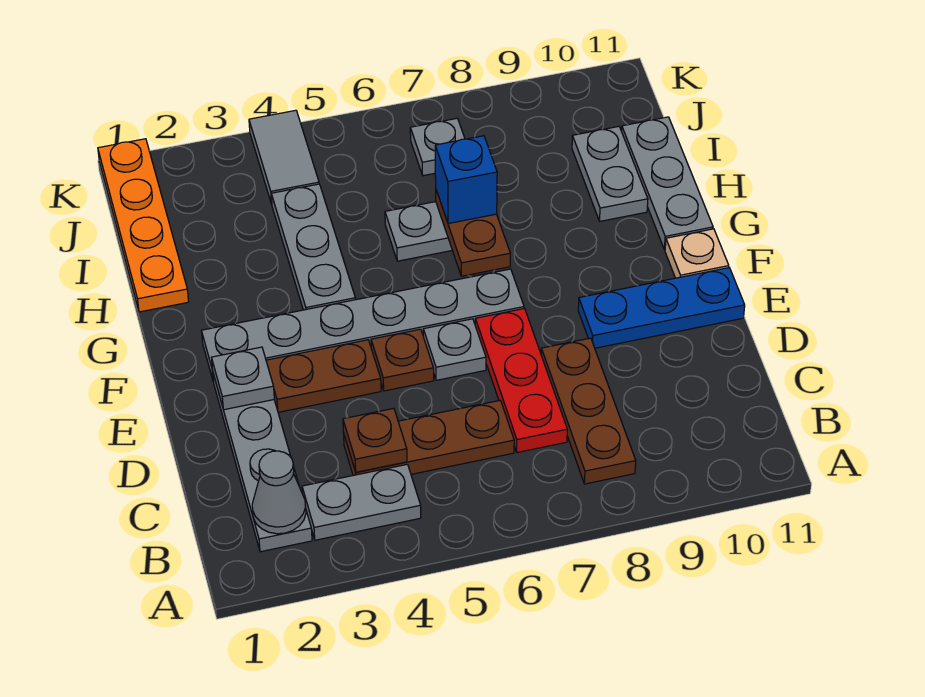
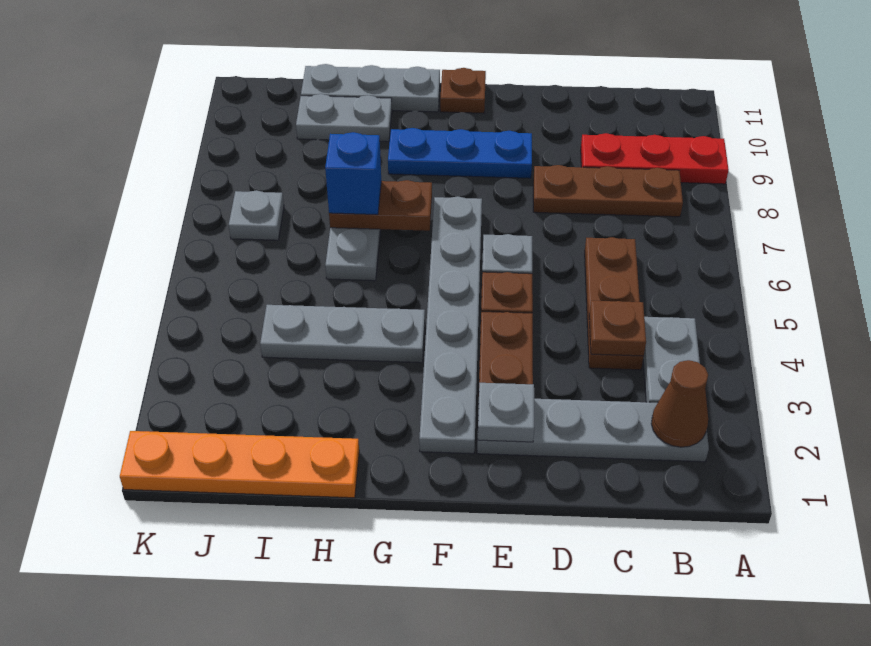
grey 1x1 cone [252,451,306,534] -> brown 1x1 cone [651,360,708,447]
red 1x3 plate [475,309,567,452] -> red 1x3 plate moved to [581,133,729,184]
blue 1x3 plate [578,268,745,348] -> blue 1x3 plate turned to [388,128,532,178]
tan 1x1 plate [665,229,729,278] -> brown 1x1 plate [440,68,486,113]
grey 1x2 tile [249,110,319,204] -> none

